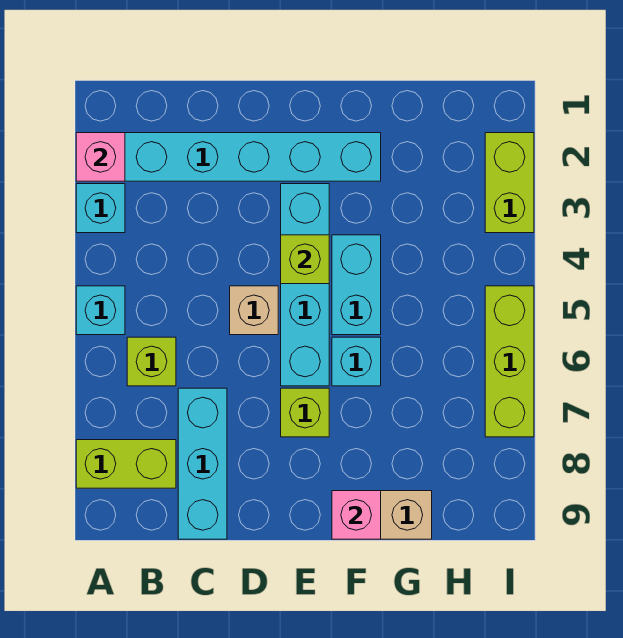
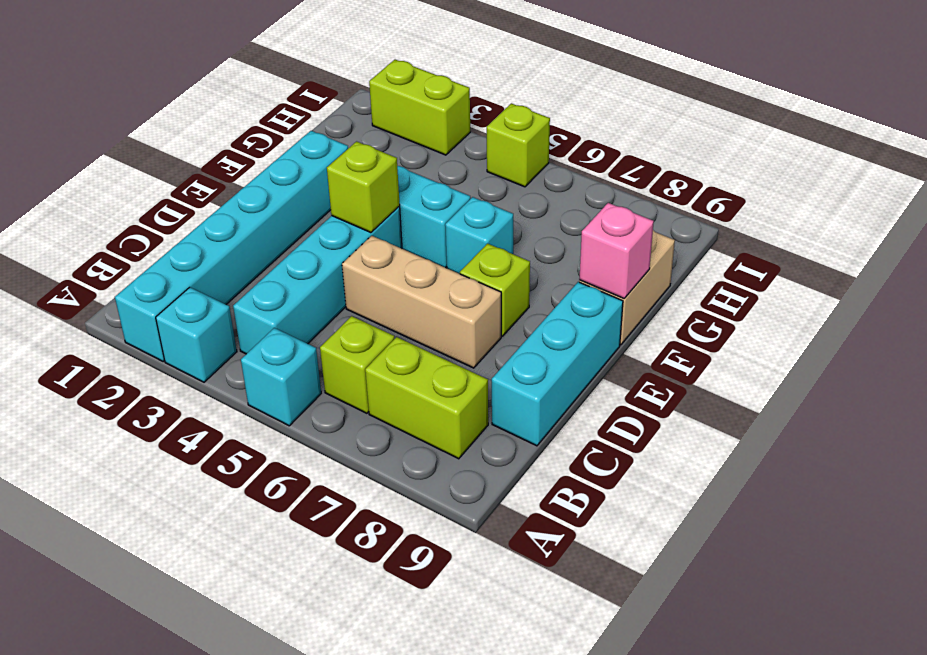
pink 1x1 brick [76,133,125,181] -> none
lime 1x2 brick [76,440,176,488] -> lime 1x2 brick turned to [365,337,488,459]
cyan 1x3 brick [178,388,227,539] -> cyan 1x3 brick turned to [492,282,623,446]
tan 1x1 brick [230,286,278,335] -> tan 1x3 brick [342,236,501,368]
cyan 1x4 brick [281,184,329,386] -> cyan 1x4 brick turned to [233,206,402,354]
lime 1x3 brick [485,286,534,437] -> lime 1x1 brick [487,103,550,187]

